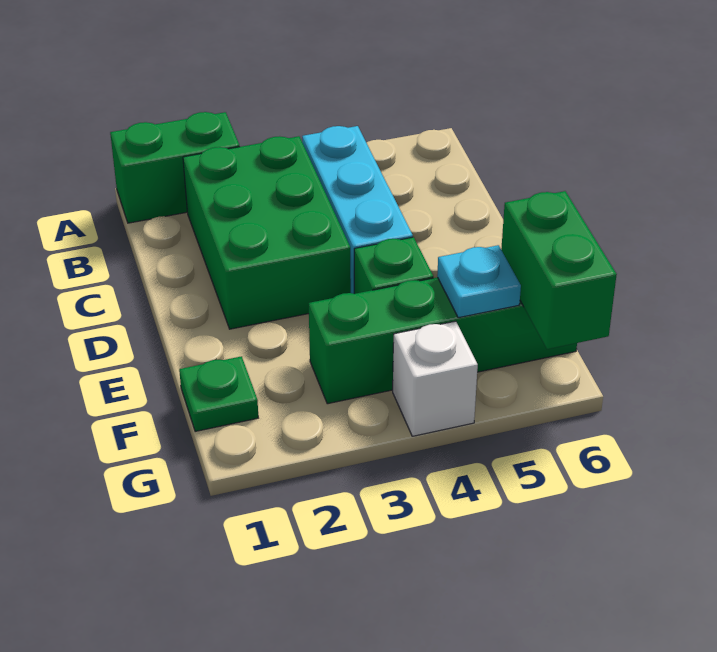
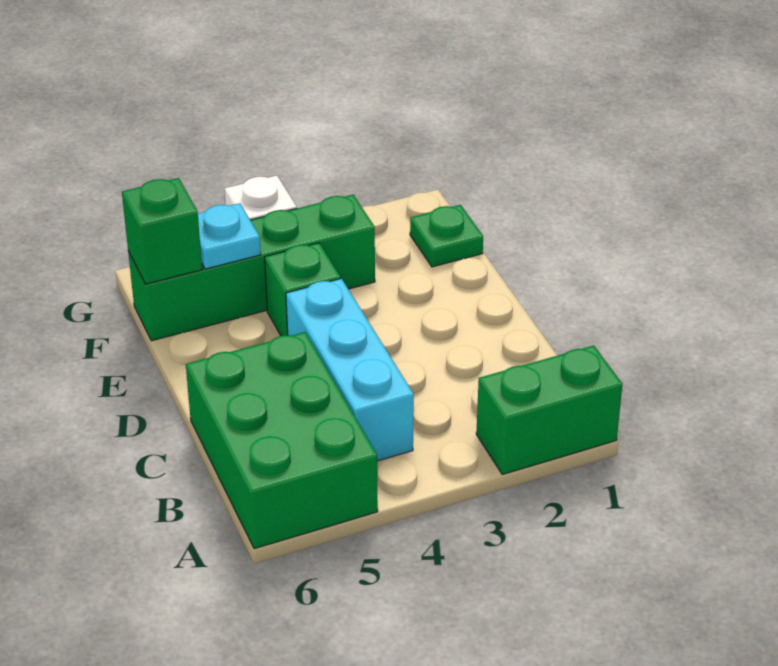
green 2x3 brick [183,136,351,329] -> green 2x3 brick moved to [186,332,378,549]
green 1x2 brick [501,191,617,349] -> green 1x1 brick [122,178,202,284]

